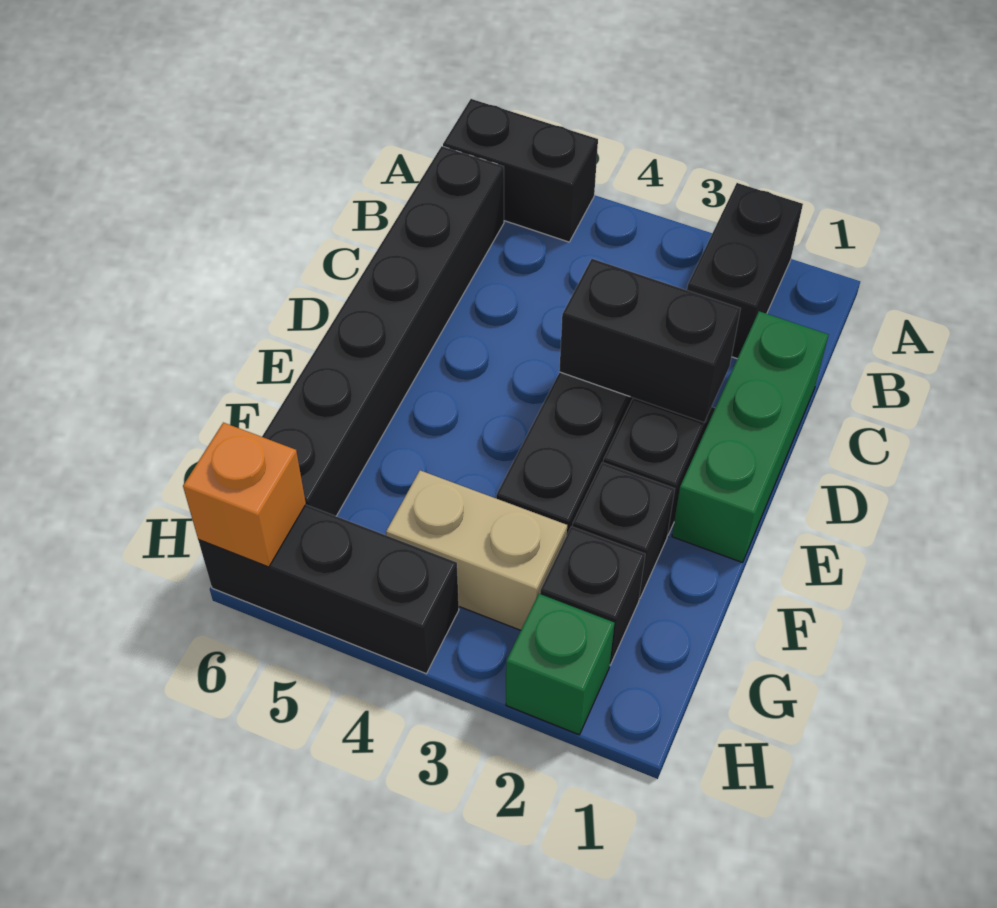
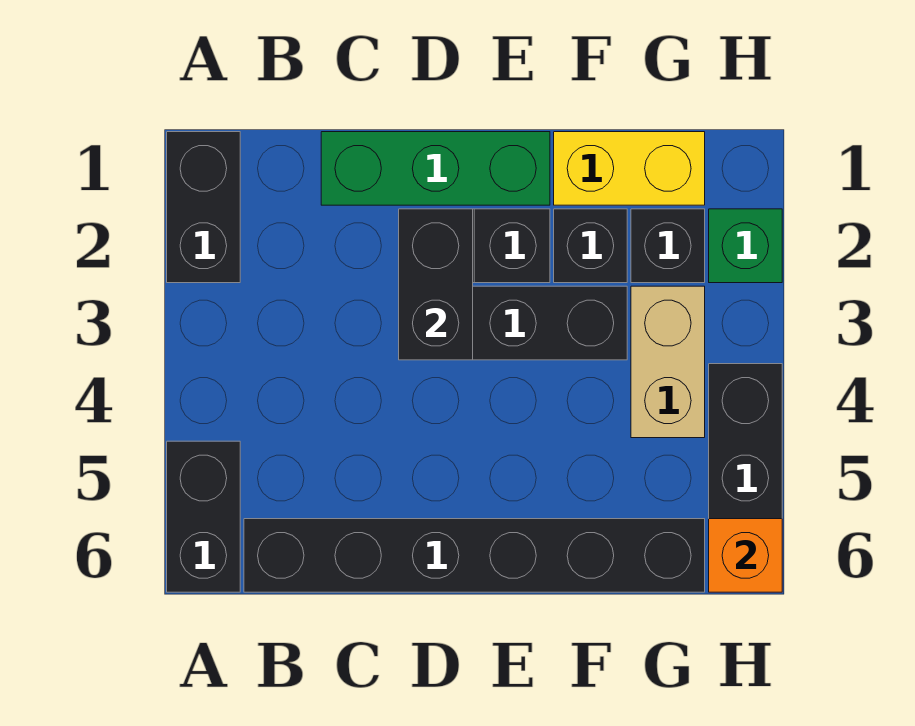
black 1x2 brick [687,183,803,359] -> black 1x2 brick turned to [167,132,240,283]
none -> yellow 1x2 brick [554,132,705,205]

